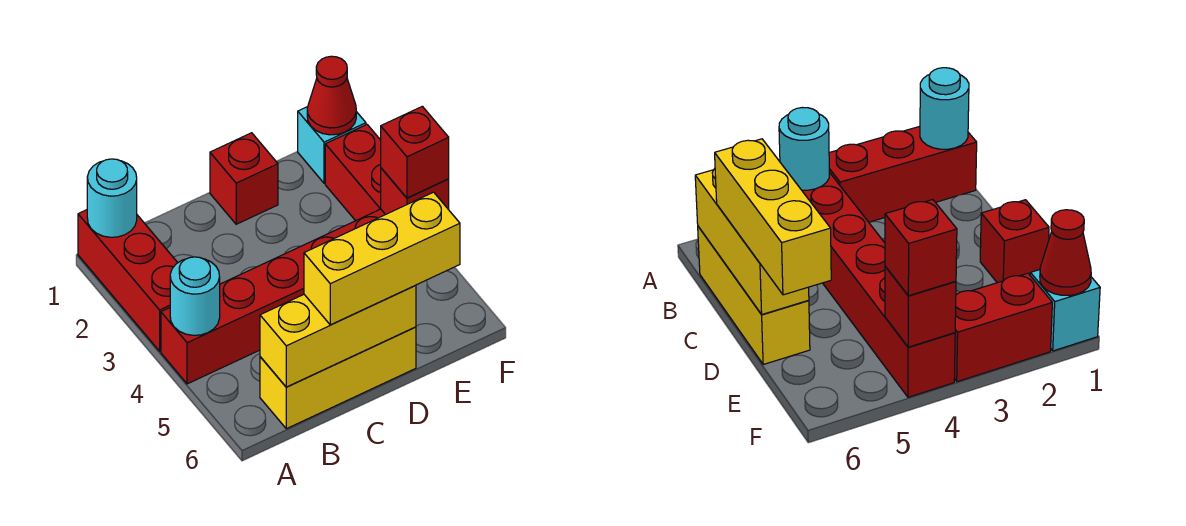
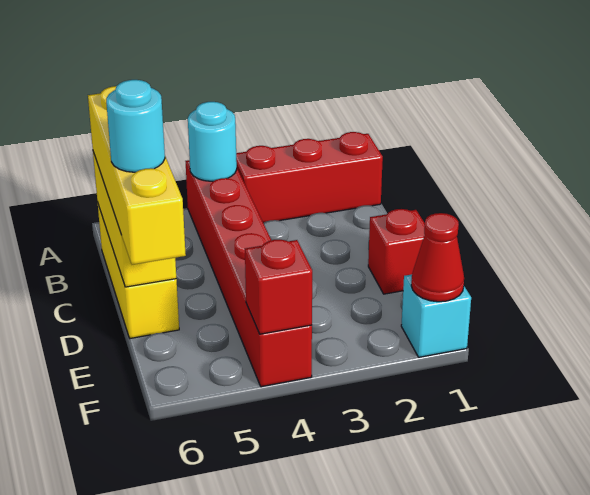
cyan 1x1 round brick [87,159,137,237] -> cyan 1x1 round brick moved to [106,80,165,172]
yellow 1x3 brick [304,192,460,325] -> yellow 1x4 brick [88,86,186,265]
red 1x2 brick [325,125,381,221] -> none
red 1x1 brick [381,106,449,198] -> none

